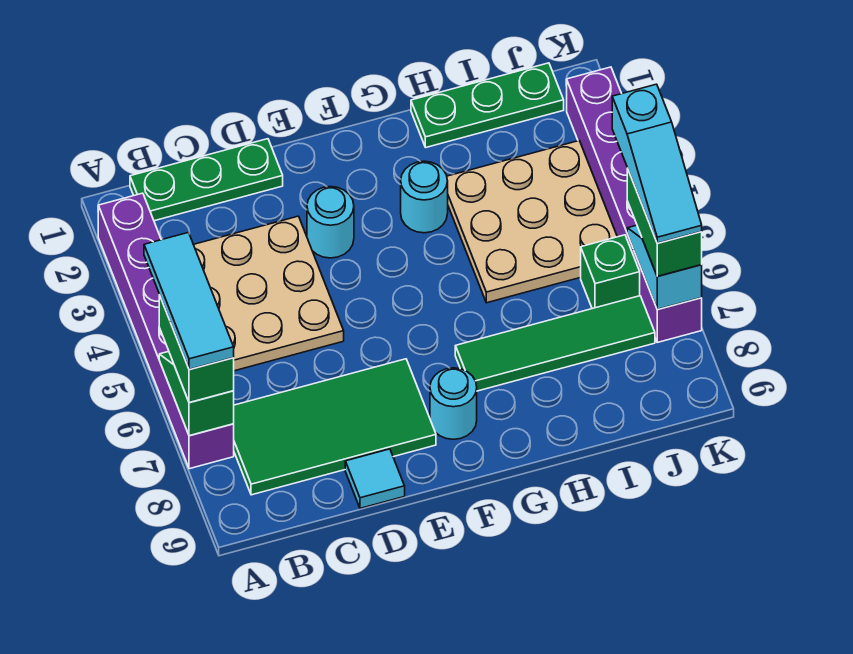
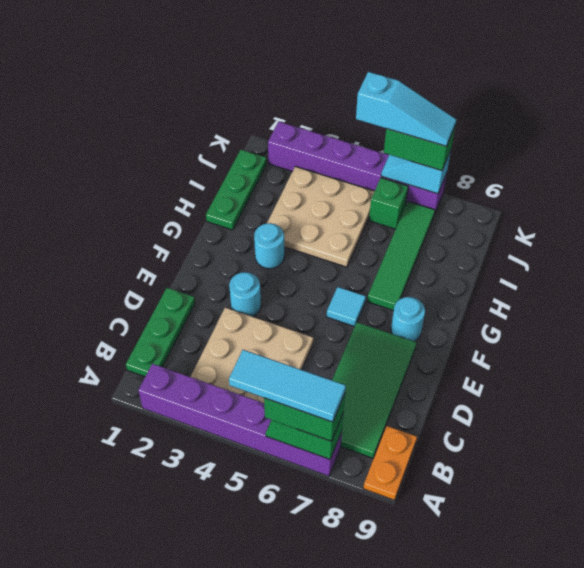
none -> orange 1x2 plate [363,426,417,500]
cyan 1x1 tile [345,449,405,508] -> cyan 1x1 tile moved to [327,287,366,327]

